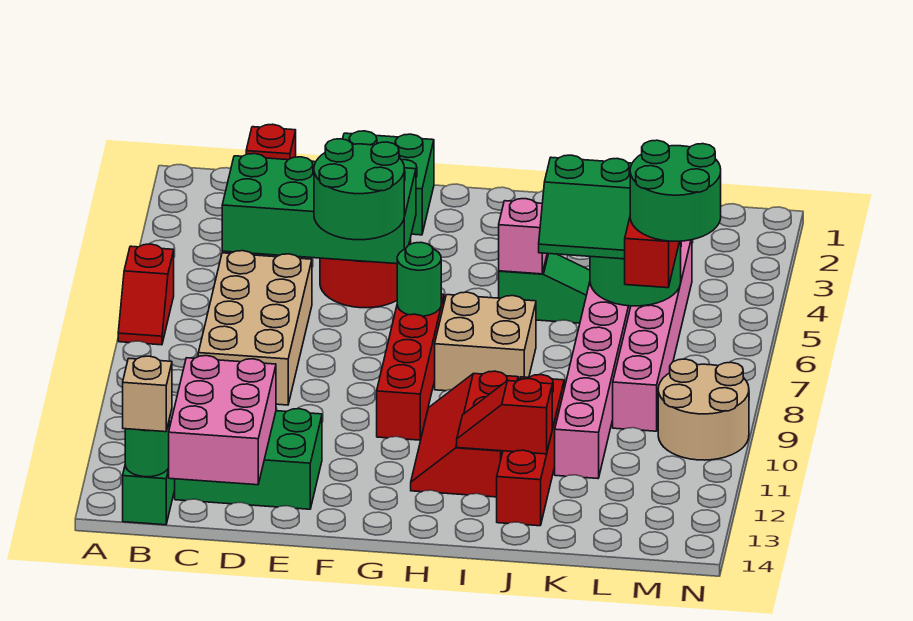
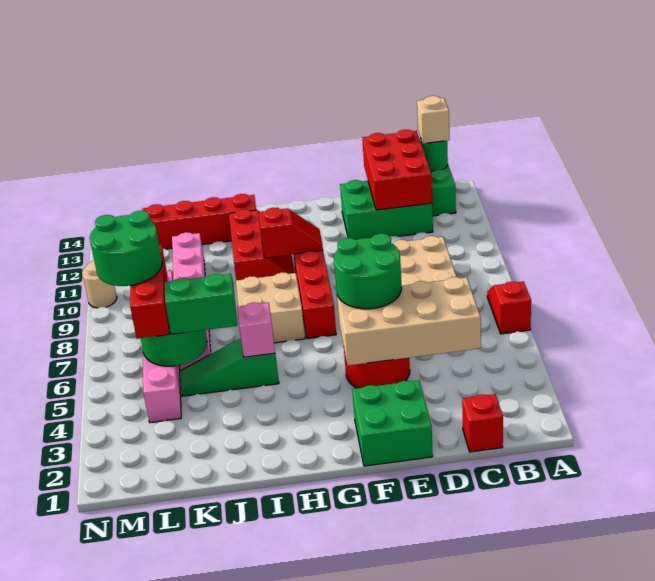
green 2x4 brick [222,154,416,264] -> tan 2x4 brick [337,277,481,365]
pink 2x3 brick [169,356,276,485] -> red 2x3 brick [362,130,432,210]
green 1x1 round brick [397,242,441,316] -> none
red 1x2 slope [457,379,552,454] -> red 1x2 slope moved to [258,208,323,258]
red 1x4 brick [497,375,564,526] -> red 1x4 brick turned to [142,194,256,249]
tan 2x2 round brick [658,359,749,460] -> tan 1x1 round brick [82,261,117,308]

